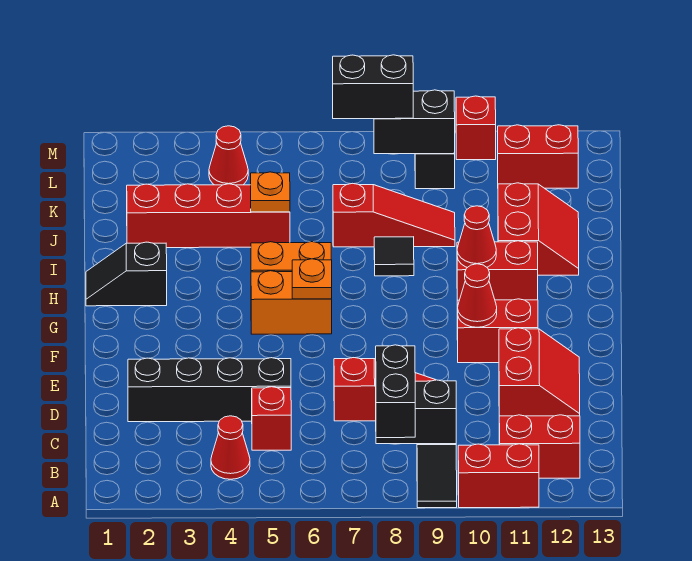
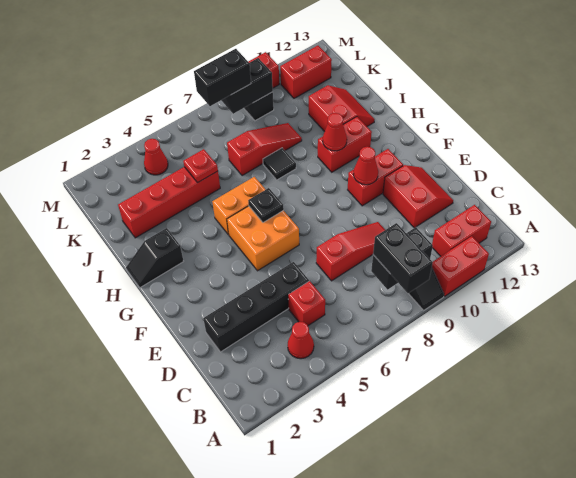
orange 1x2 brick [251,271,332,334] -> orange 2x2 brick [227,206,299,271]
orange 1x1 plate [292,259,332,299] -> black 1x1 plate [248,188,284,222]
orange 1x1 plate [251,172,290,212] -> red 1x1 plate [183,149,218,183]

